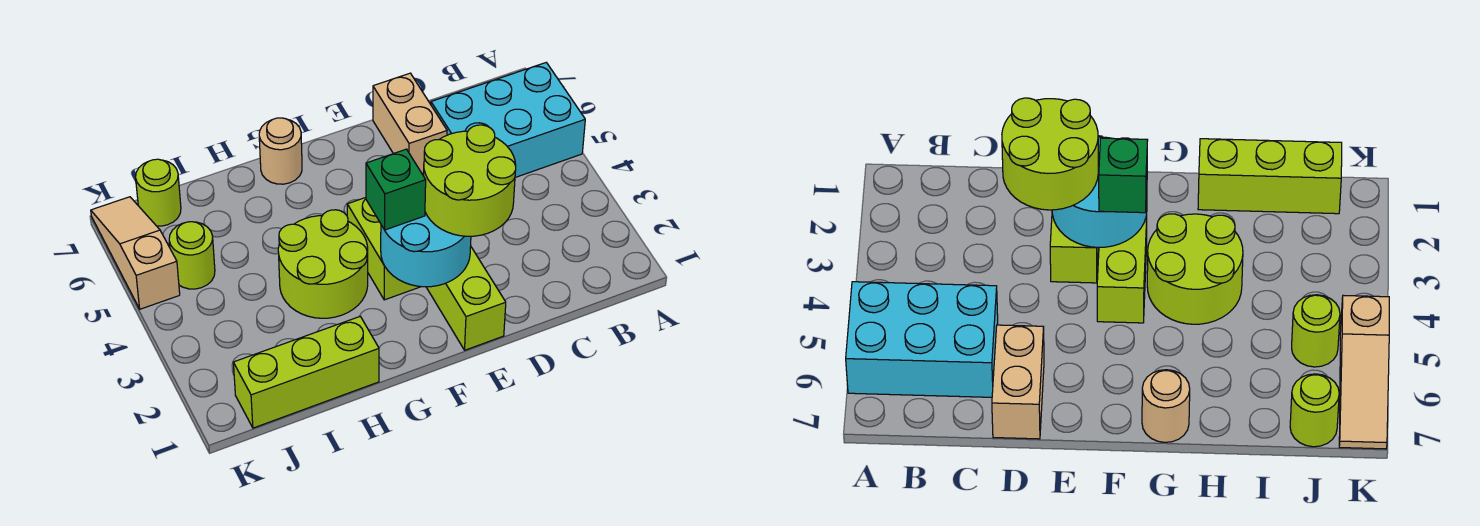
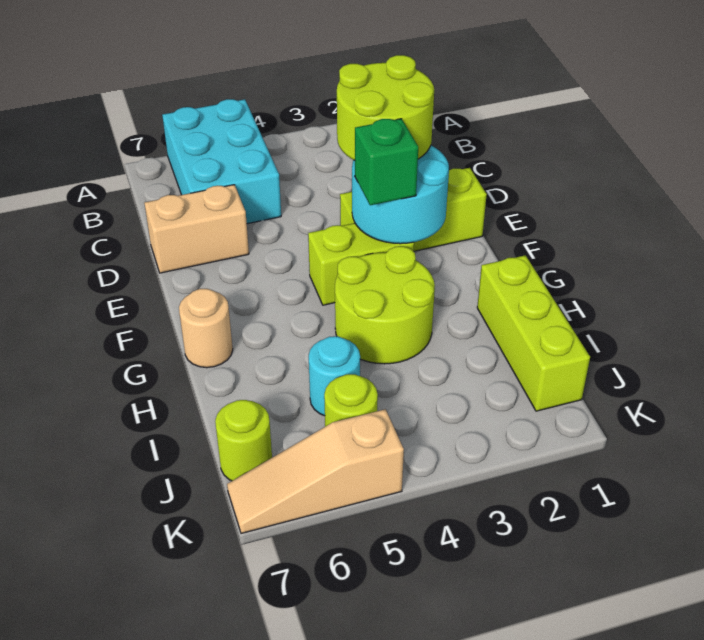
none -> cyan 1x1 round brick [309,336,360,416]

